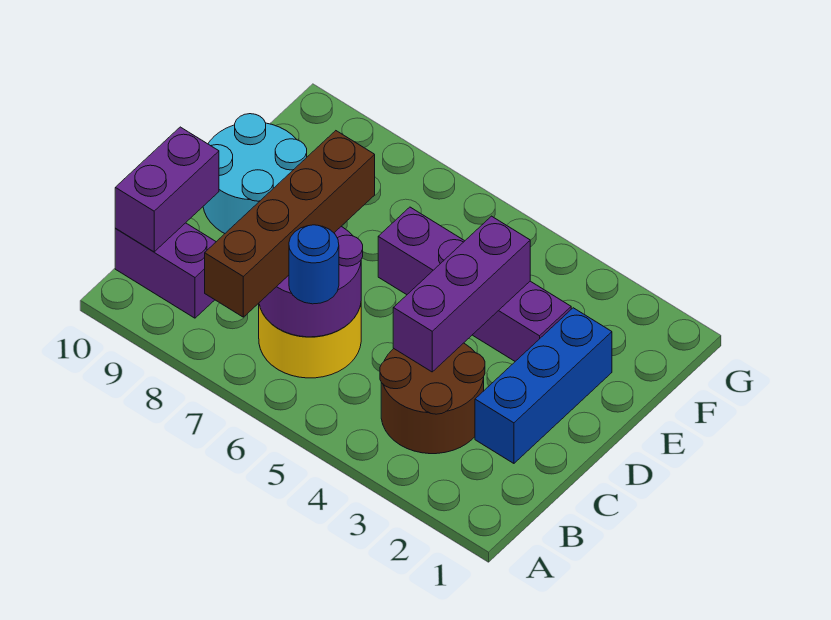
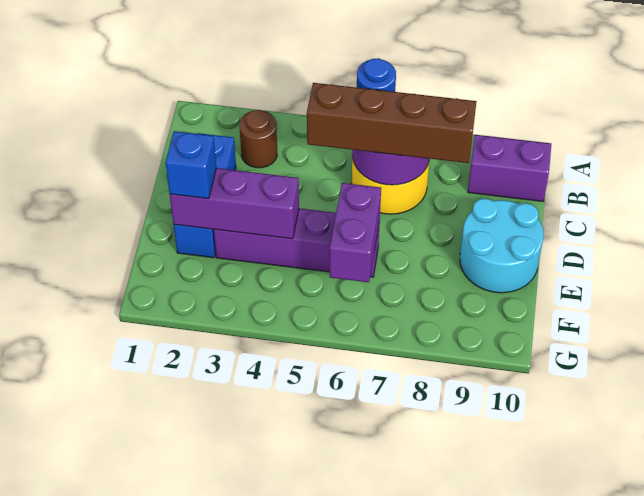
brown 1x4 brick [205,131,375,317] -> brown 1x4 brick turned to [307,83,477,163]
brown 2x2 round brick [380,343,485,454] -> brown 1x1 round brick [239,110,277,168]
purple 1x2 brick [115,127,219,252] -> purple 1x2 brick moved to [330,183,381,282]
purple 1x3 brick [393,216,530,372] -> purple 1x3 brick turned to [170,168,299,239]
none -> blue 1x1 brick [165,131,216,199]

